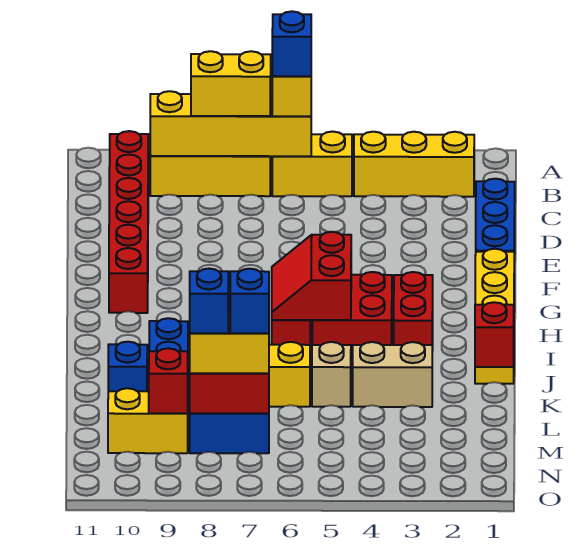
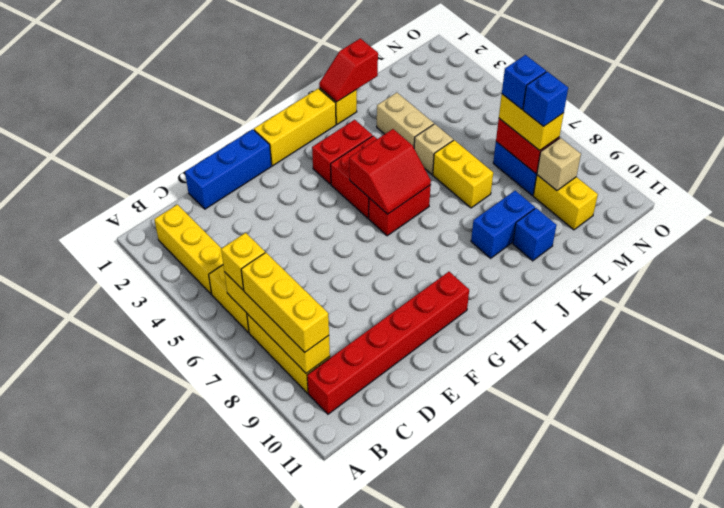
blue 1x1 brick [272,11,311,76] -> none
yellow 1x2 brick [191,51,271,116] -> yellow 1x3 brick [241,253,329,352]
red 1x1 brick [149,348,188,413] -> tan 1x1 brick [537,138,581,191]

